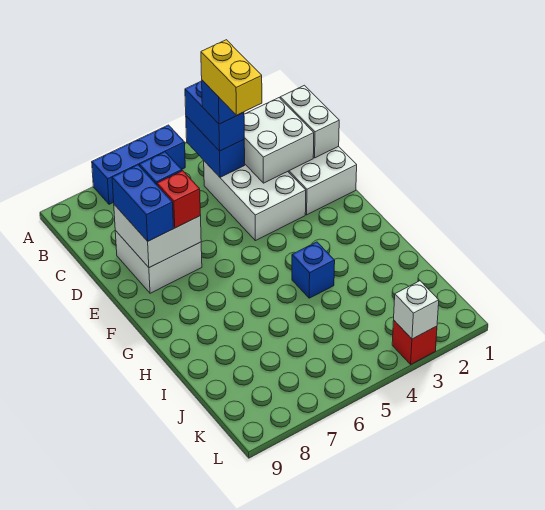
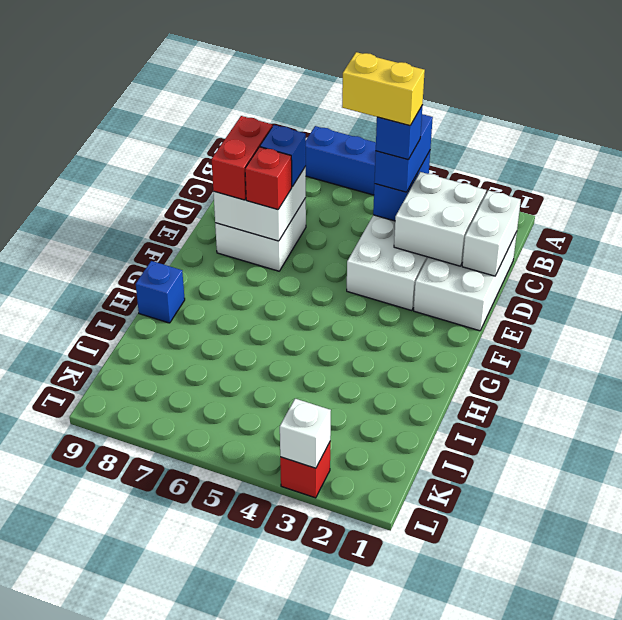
yellow 1x2 brick [201,40,262,115] -> yellow 1x2 brick turned to [342,52,425,126]
blue 1x2 brick [112,165,174,241] -> red 1x2 brick [212,116,272,200]
blue 1x1 brick [292,242,335,298] -> blue 1x1 brick moved to [136,261,185,323]

